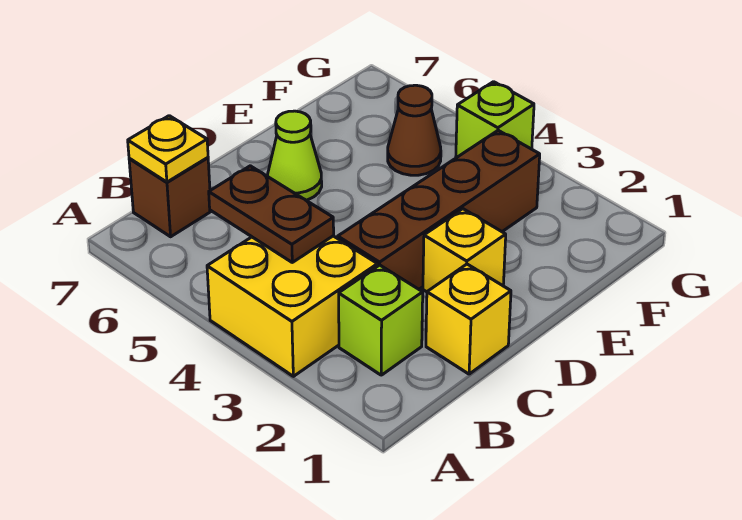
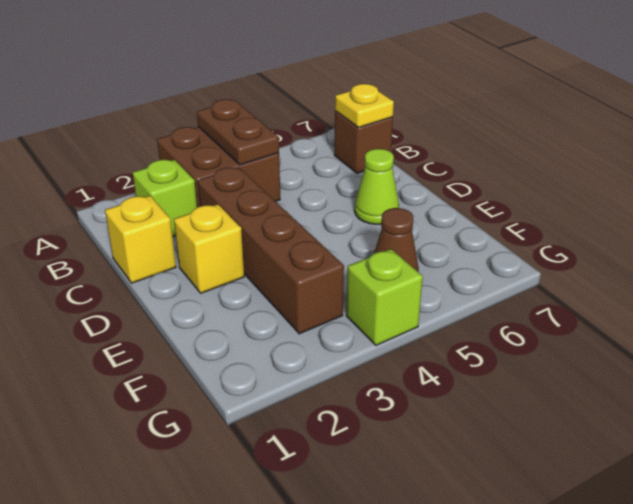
yellow 2x2 brick [207,236,378,376] -> brown 2x2 brick [157,127,280,207]
brown 1x2 plate [209,166,334,262] -> brown 1x2 plate turned to [197,99,279,165]

